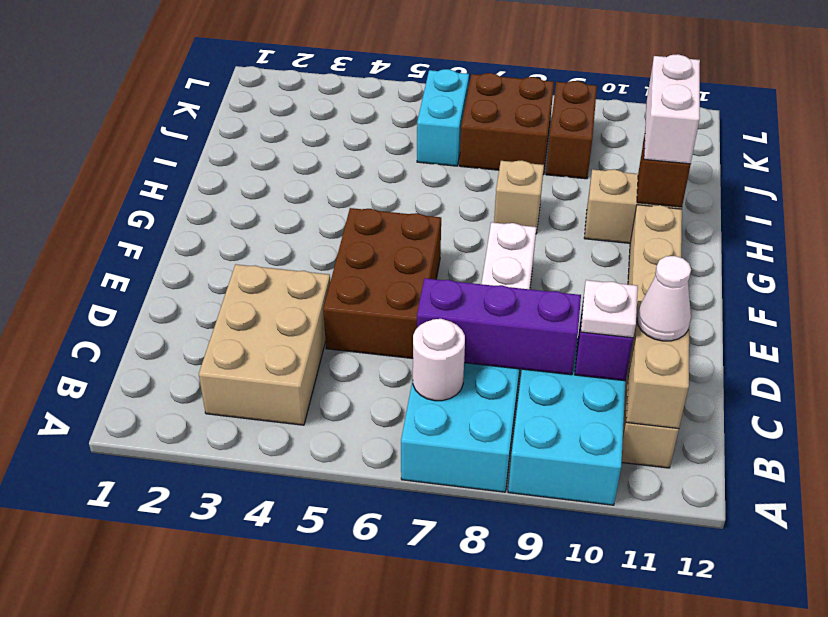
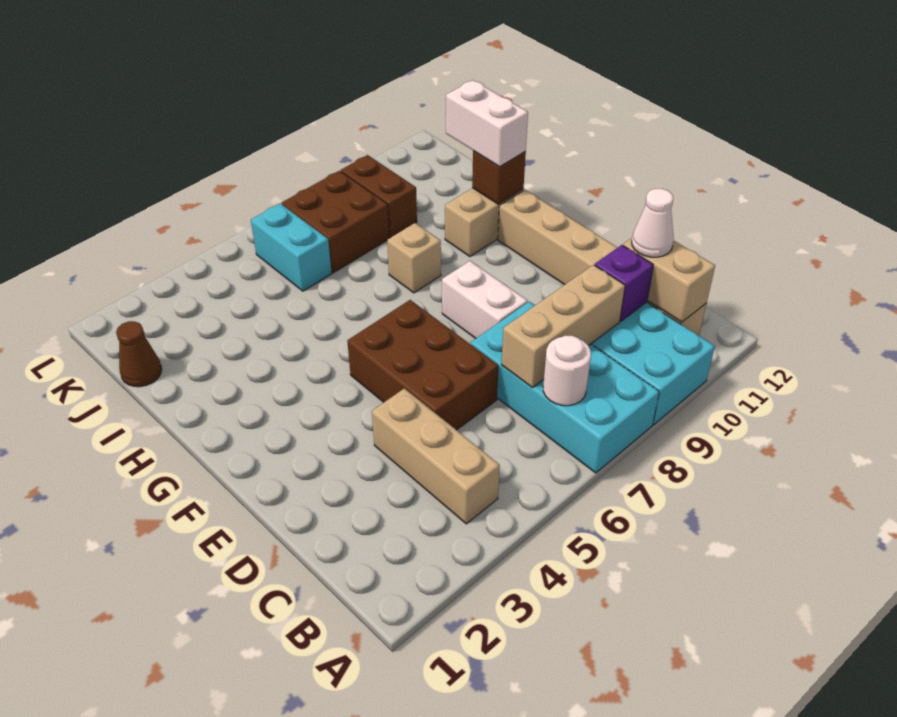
tan 2x3 brick [199,264,330,425] -> tan 1x3 brick [372,388,500,524]
purple 1x3 brick [417,278,581,375] -> tan 1x3 brick [502,265,625,387]
white 1x1 plate [581,280,638,338] -> none
none -> brown 1x1 cone [116,321,162,387]

